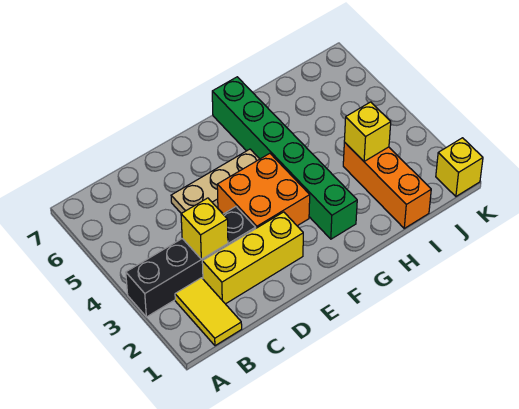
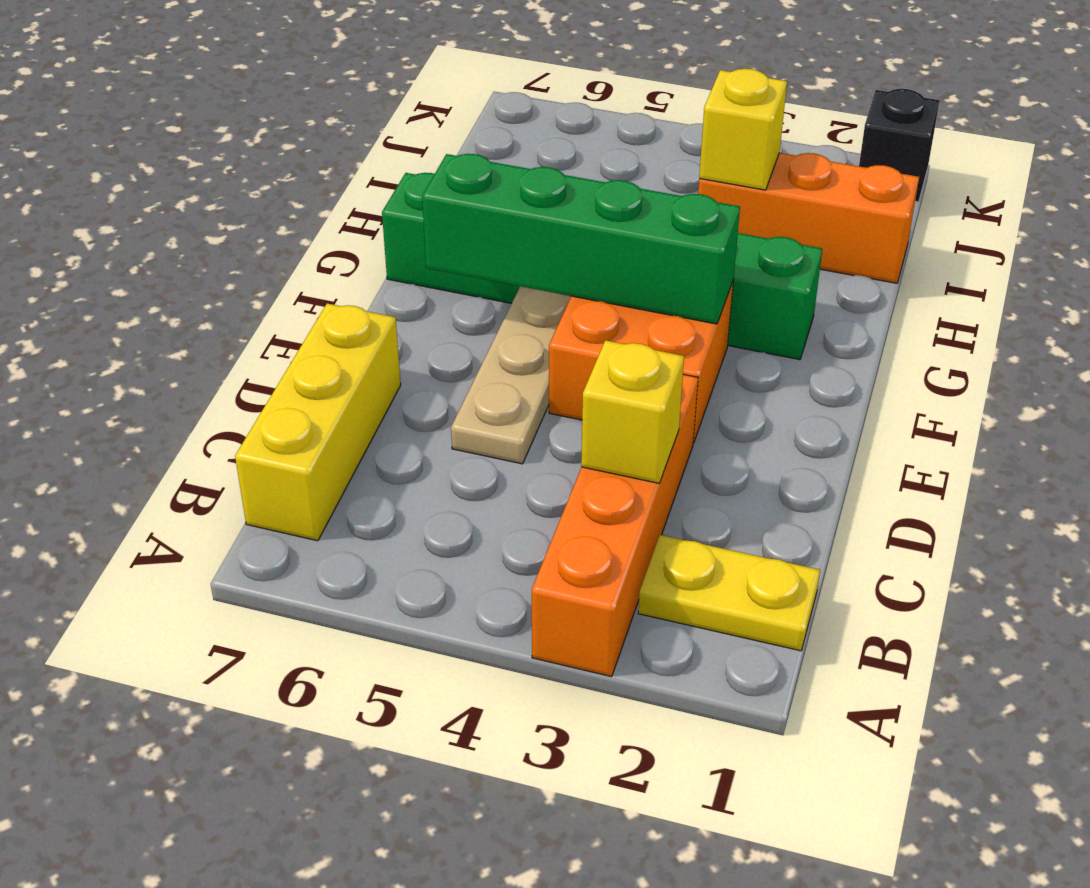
black 1x4 brick [126,207,256,317] -> orange 1x4 brick [532,374,698,677]
yellow 1x2 tile [175,278,242,346] -> yellow 1x2 plate [638,535,820,651]
yellow 1x3 brick [202,212,303,304] -> yellow 1x3 brick moved to [235,304,401,541]
none -> green 1x4 brick [422,154,740,324]
yellow 1x1 brick [436,138,483,196] -> black 1x1 brick [859,89,940,202]

